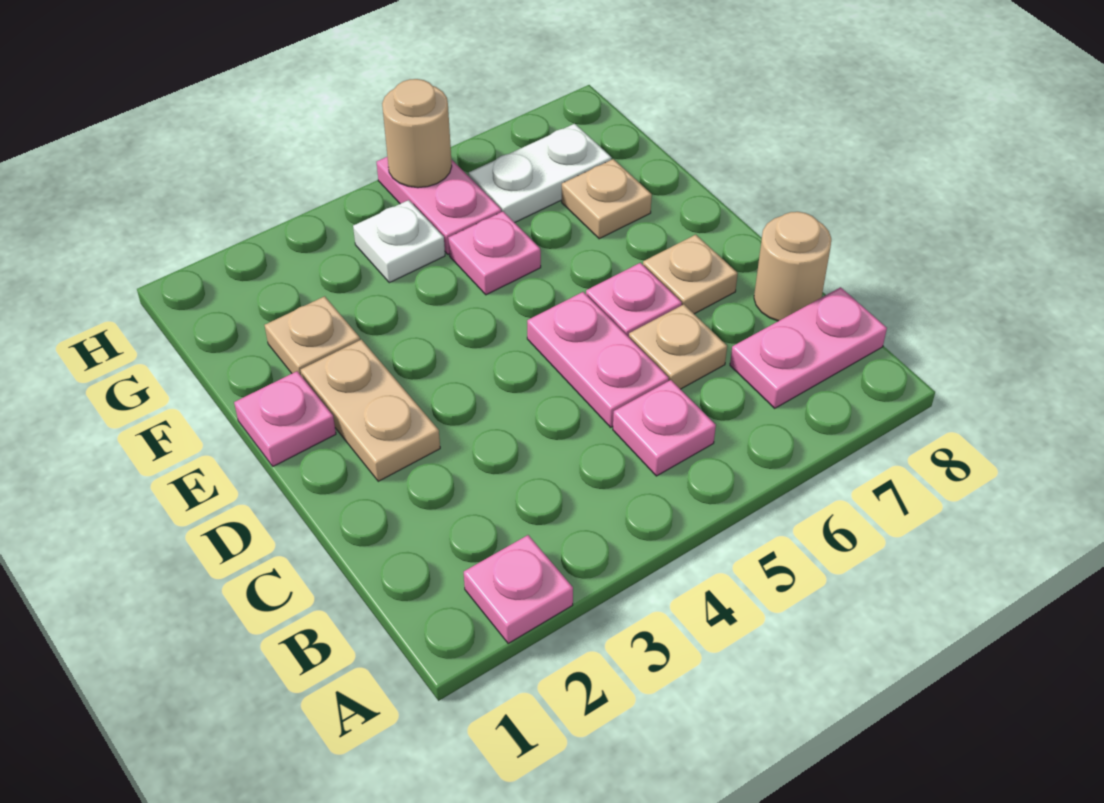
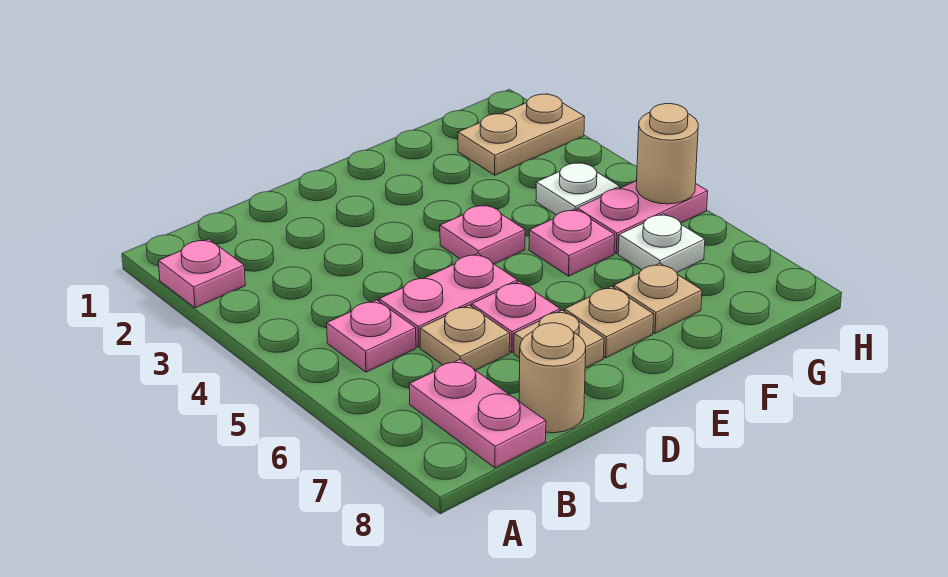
tan 1x2 plate [301,340,440,481] -> tan 1x2 plate moved to [458,94,585,175]
pink 1x1 plate [234,371,336,466] -> pink 1x1 plate moved to [440,204,525,264]
tan 1x1 plate [265,296,360,375] -> tan 1x1 plate moved to [565,286,654,358]
white 1x2 plate [469,124,611,223] -> white 1x1 plate [618,214,705,272]

